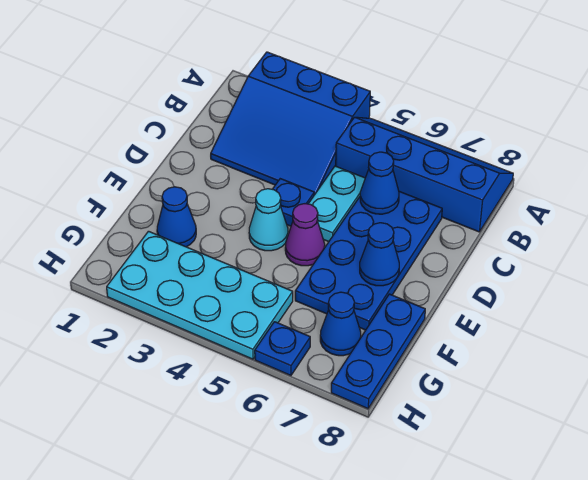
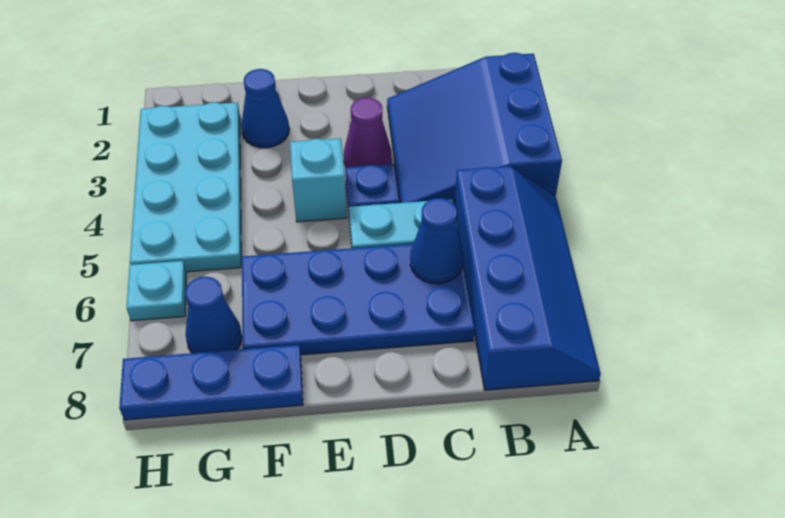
cyan 1x1 cone [249,189,288,251] -> cyan 1x1 brick [290,138,347,222]
purple 1x1 cone [285,204,325,266] -> purple 1x1 cone moved to [344,98,392,167]
blue 1x1 cone [360,223,399,286] -> none
blue 1x1 plate [255,322,310,376] -> cyan 1x1 plate [127,261,186,321]

